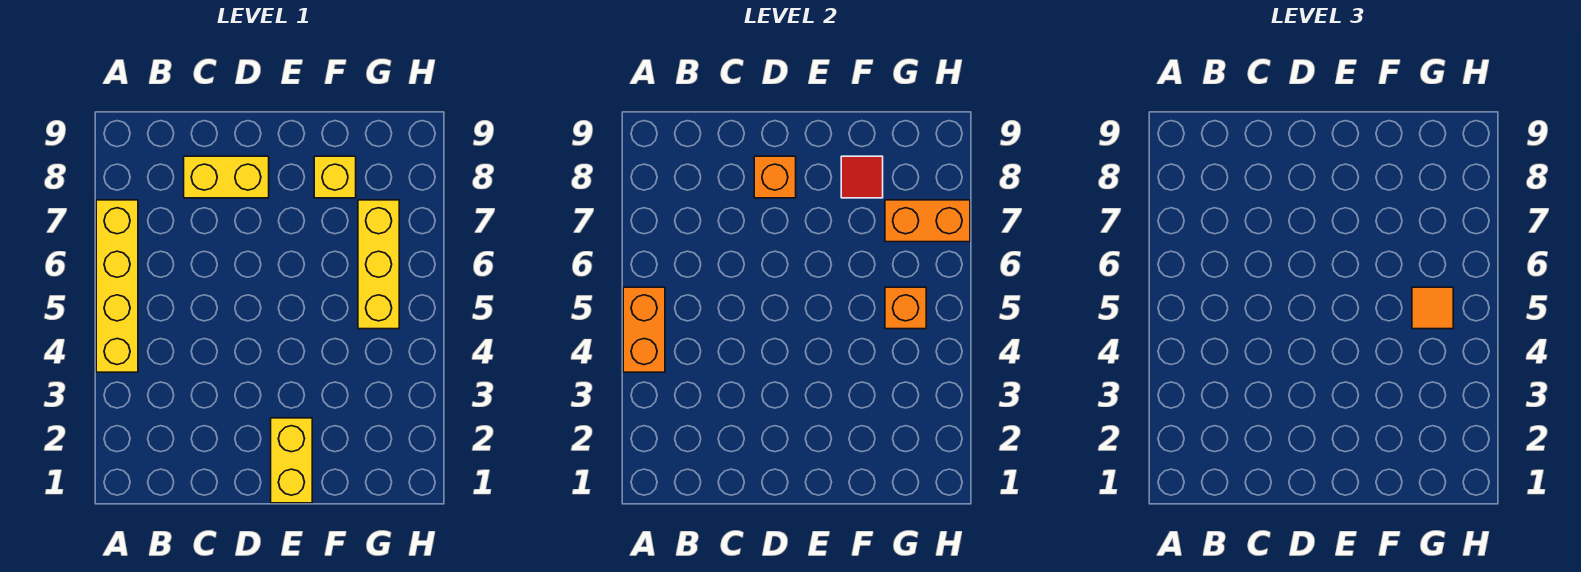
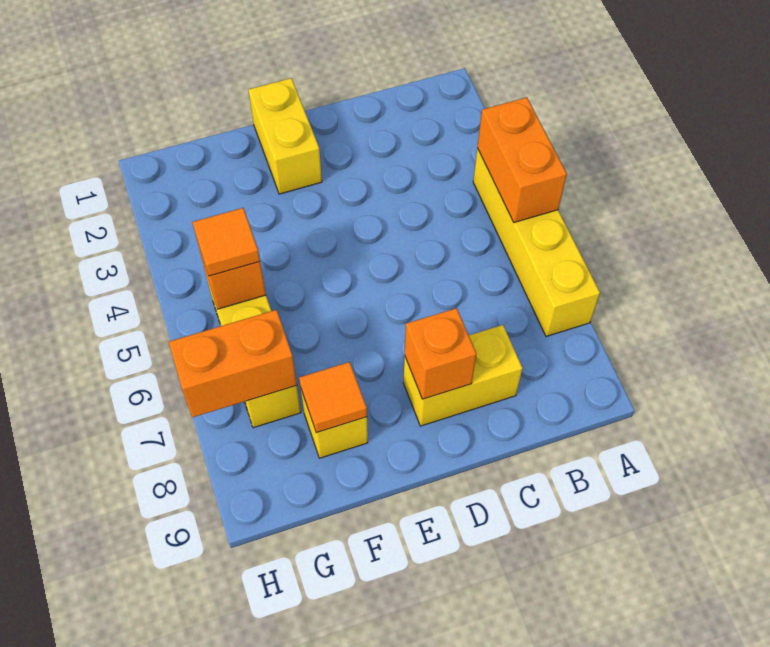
red 1x1 tile [841,156,883,198] -> orange 1x1 tile [299,362,367,433]

